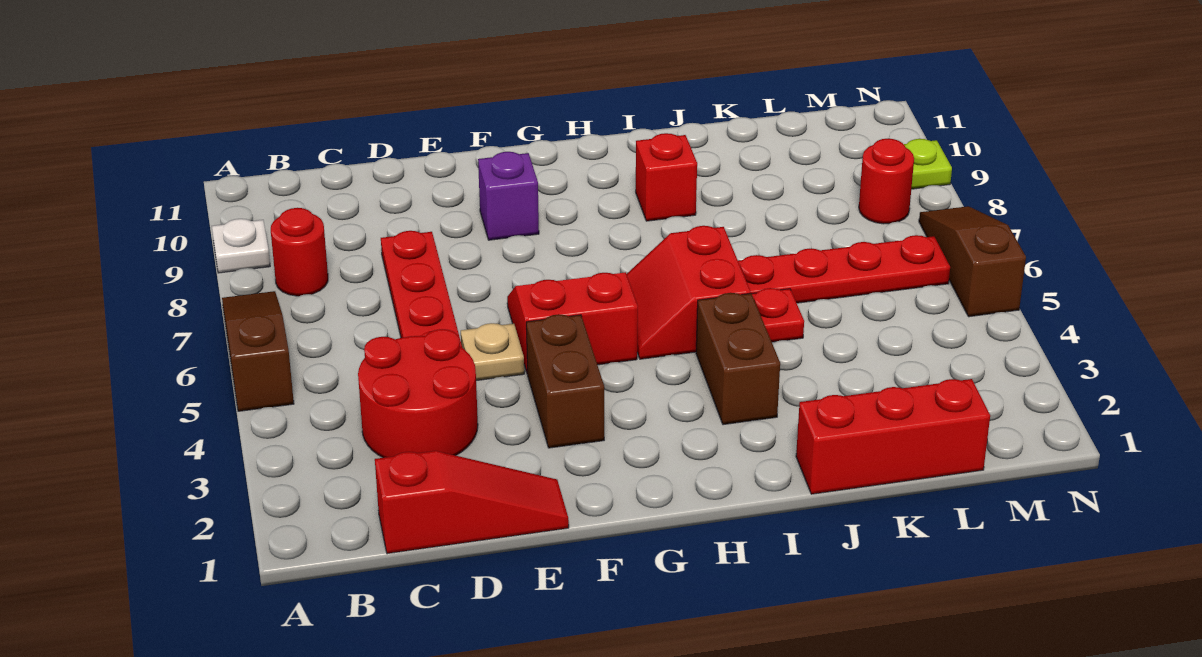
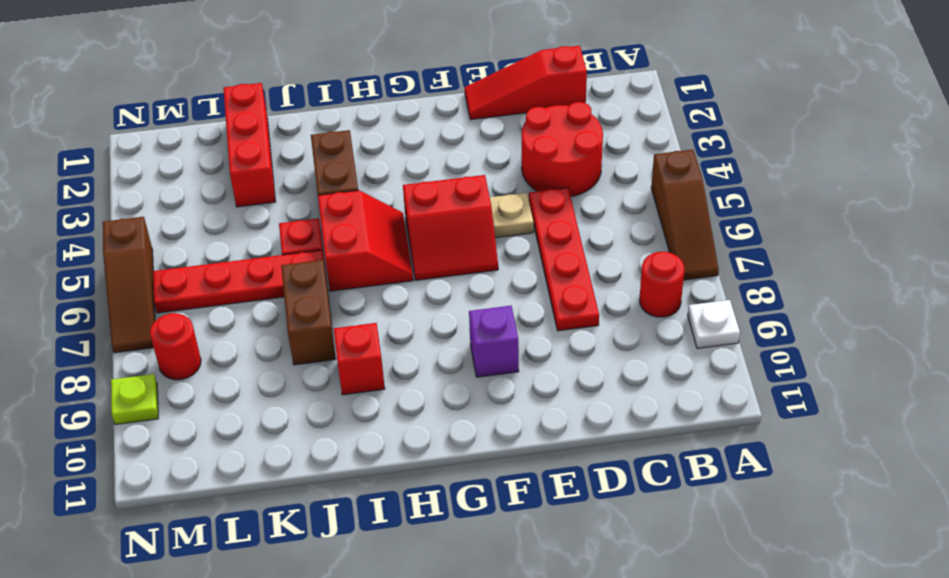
brown 1x2 brick [526,314,604,448] -> brown 1x2 brick moved to [281,260,336,365]
red 1x3 brick [796,379,990,494] -> red 1x3 brick turned to [223,83,276,207]

